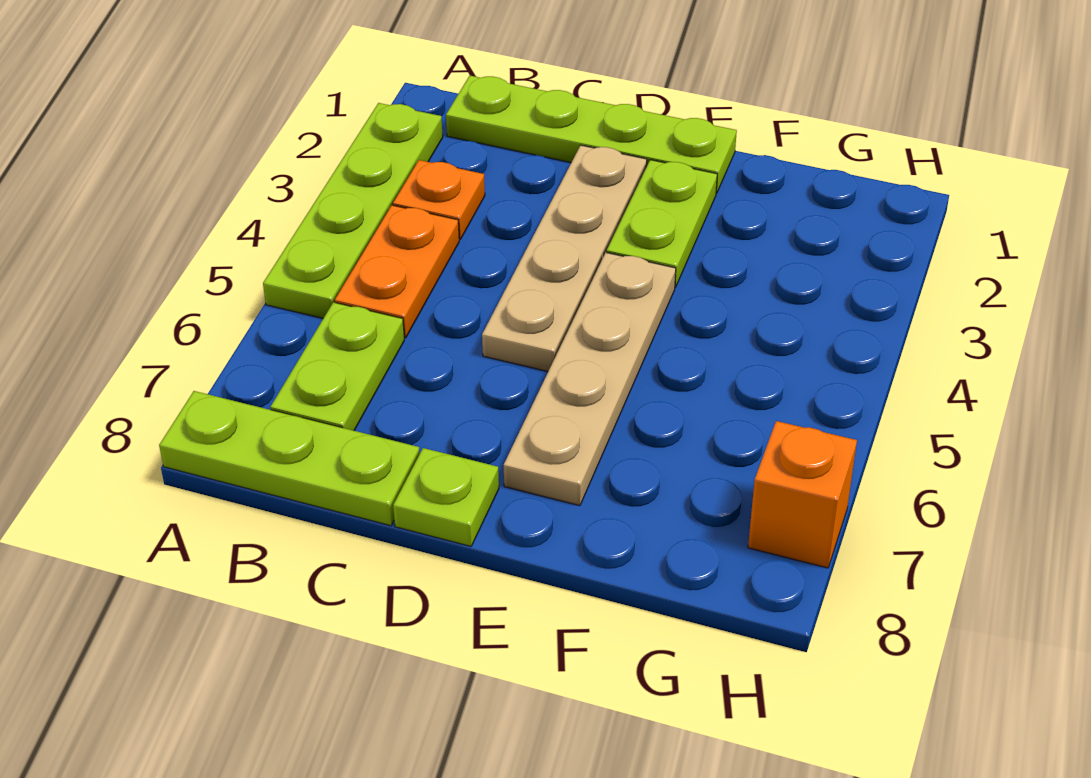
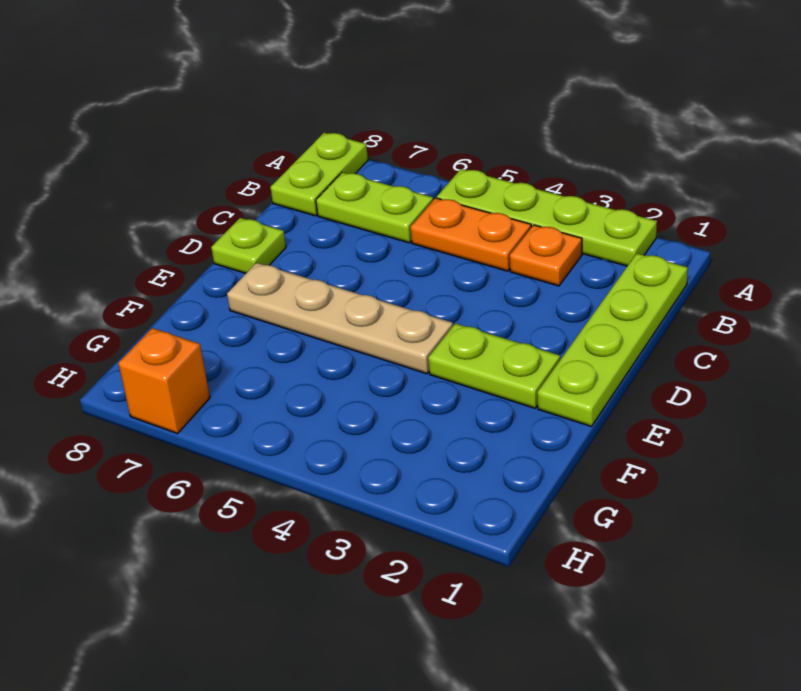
lime 1x3 plate [159,391,420,526] -> lime 1x2 plate [270,133,368,216]
tan 1x4 plate [482,145,647,372] -> none

